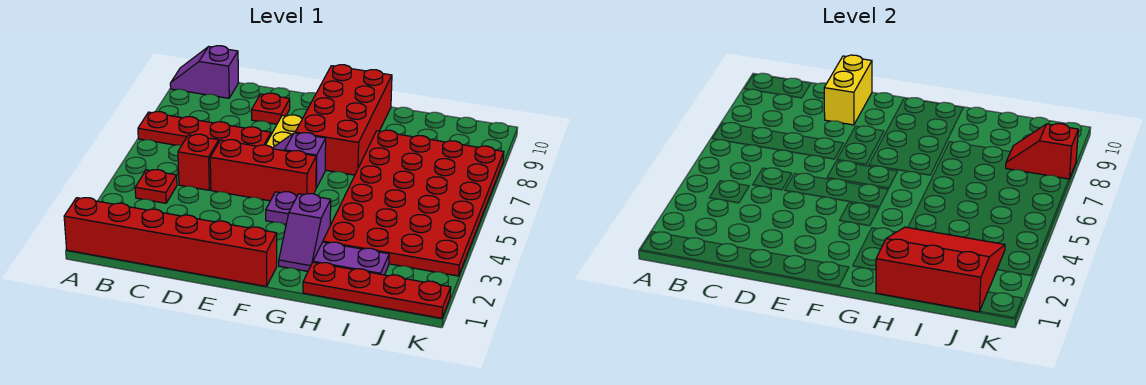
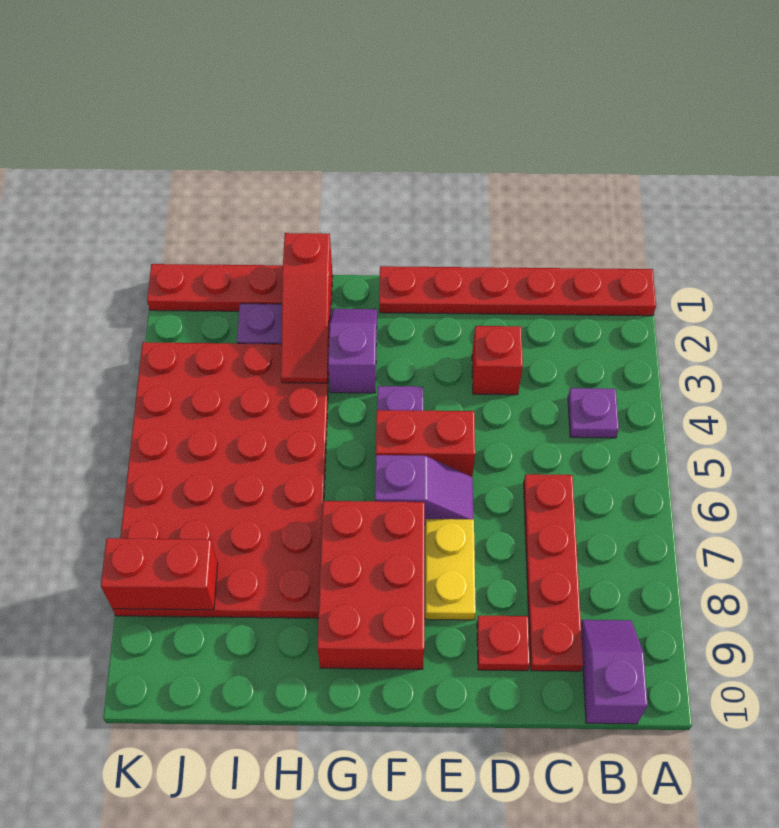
red 1x6 brick [64,198,277,286] -> red 1x6 plate [379,266,656,316]
red 1x4 plate [138,112,271,146] -> red 1x4 plate turned to [524,474,583,671]
purple 1x2 slope [170,46,239,98] -> purple 1x2 slope turned to [581,620,648,724]
red 1x1 plate [135,169,177,203] -> purple 1x1 plate [568,388,619,438]
red 1x1 brick [178,134,219,190] -> red 1x1 brick moved to [472,326,523,395]
red 1x3 brick [210,140,316,201] -> red 1x2 brick [376,410,475,477]
yellow 1x2 brick [824,55,872,125] -> none
red 2x4 brick [295,65,392,175] -> red 2x3 brick [317,501,424,669]
red 3x3 slope [876,227,1005,312] -> red 1x3 slope [281,233,332,383]
red 1x2 slope [1006,124,1078,179] -> red 1x2 brick [101,538,218,610]

